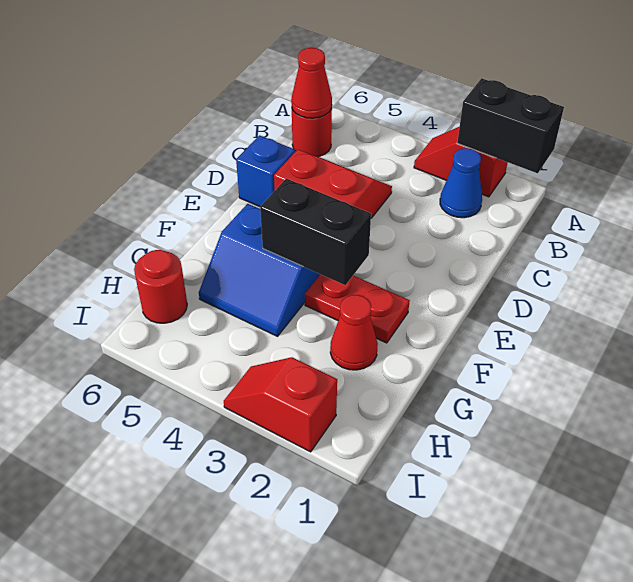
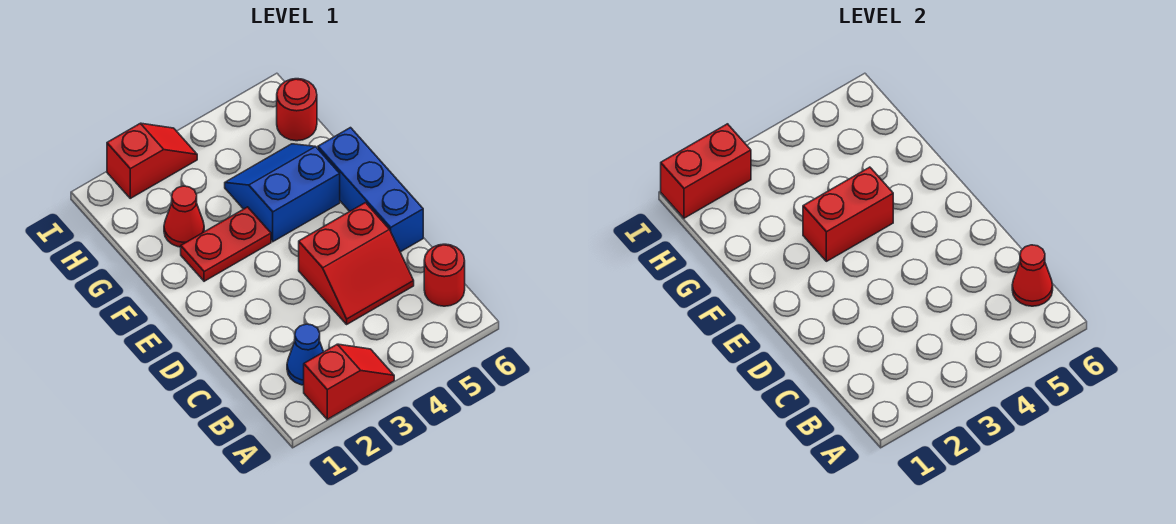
black 1x2 brick [457,78,564,173] -> none
blue 1x1 brick [236,135,295,207] -> blue 1x3 brick [318,128,423,252]
black 1x2 brick [260,179,371,285] -> red 1x2 brick [803,167,893,261]
none -> red 1x2 brick [661,124,751,218]

